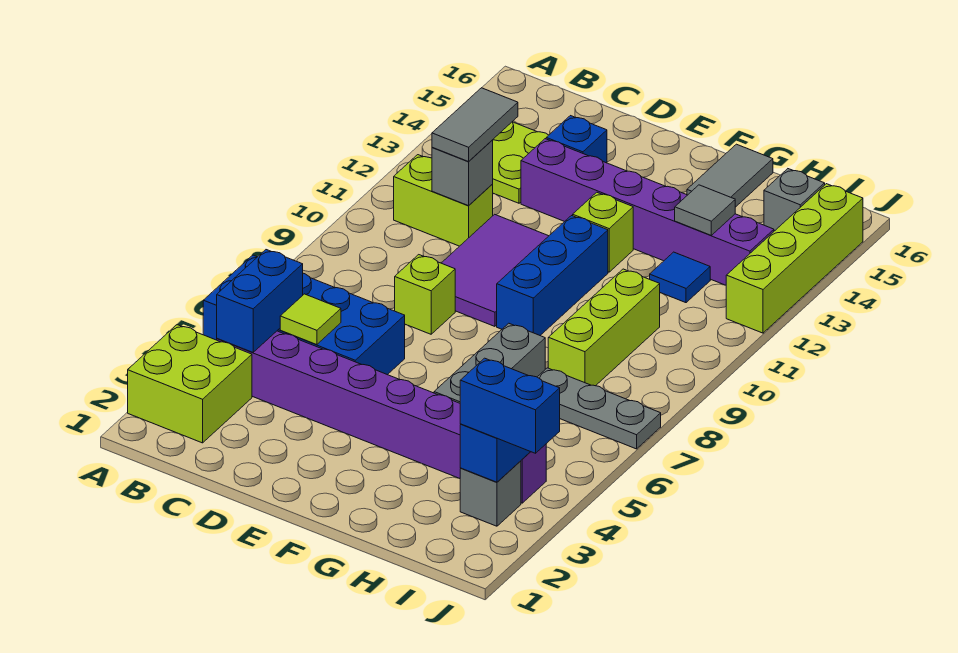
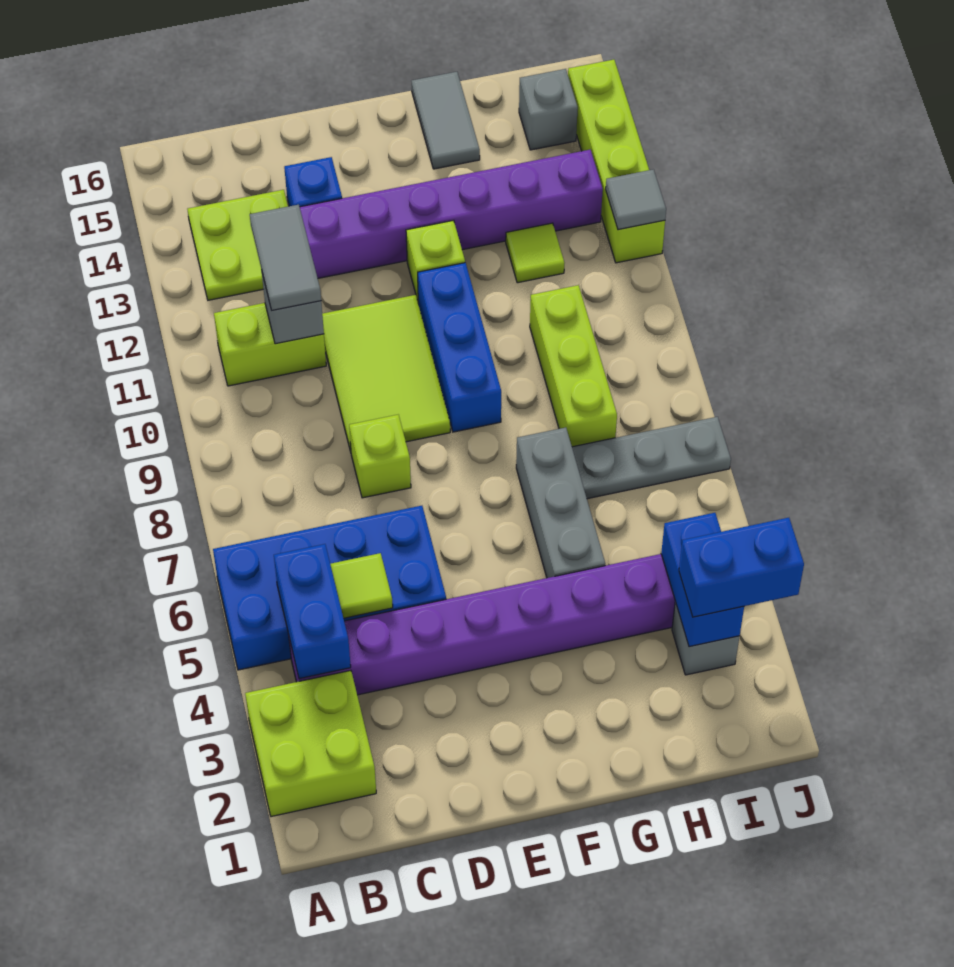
purple 2x3 tile [442,214,548,326] -> lime 2x3 tile [322,295,450,452]
blue 1x1 tile [650,252,710,303] -> lime 1x1 tile [506,223,564,283]
grey 1x1 tile [675,185,735,235] -> grey 1x1 tile moved to [606,169,666,230]

